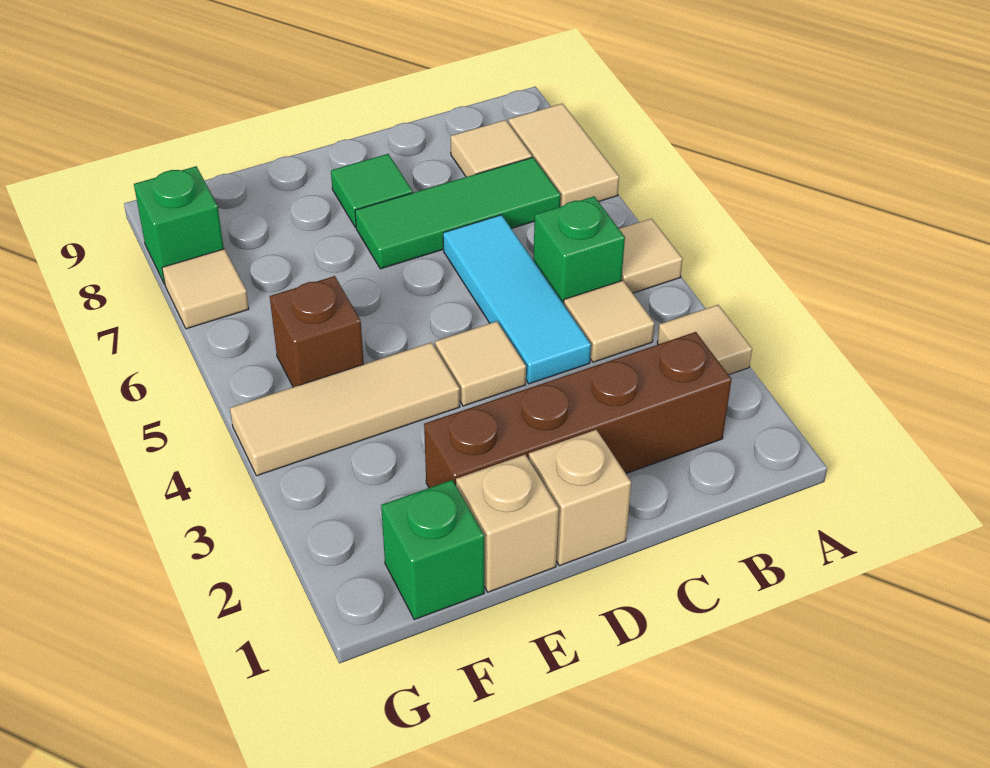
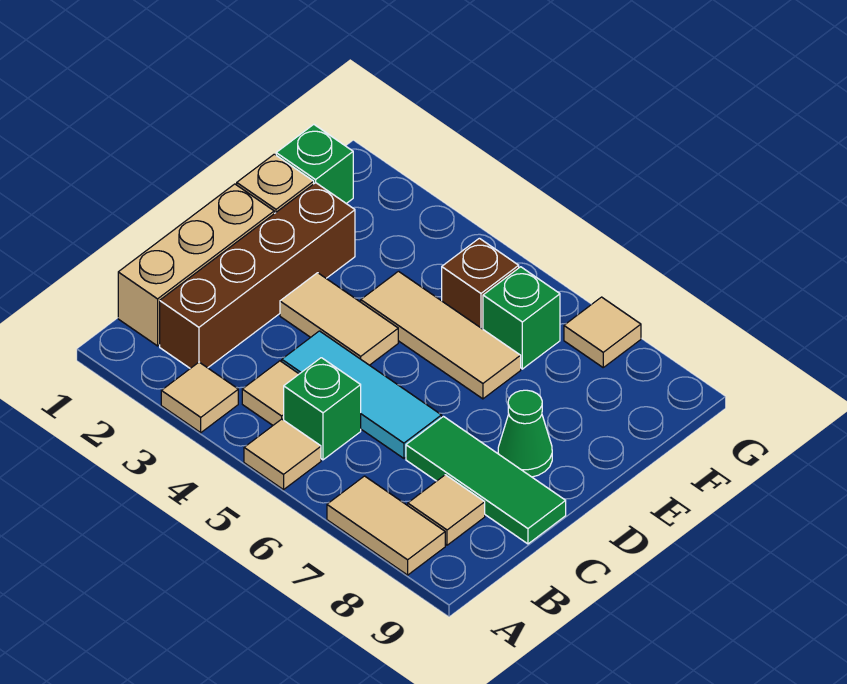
green 1x3 tile [355,157,560,269] -> green 1x3 tile turned to [406,417,566,544]
tan 1x1 brick [529,430,631,566] -> tan 1x3 brick [118,184,274,346]
tan 1x1 tile [435,321,526,406] -> tan 1x2 tile [280,273,398,365]
green 1x1 tile [331,154,413,227] -> green 1x1 cone [498,390,552,477]
tan 1x3 tile [230,342,460,476] -> tan 1x3 tile turned to [361,271,521,399]
green 1x1 brick [134,166,224,284] -> green 1x1 brick moved to [483,267,560,369]

